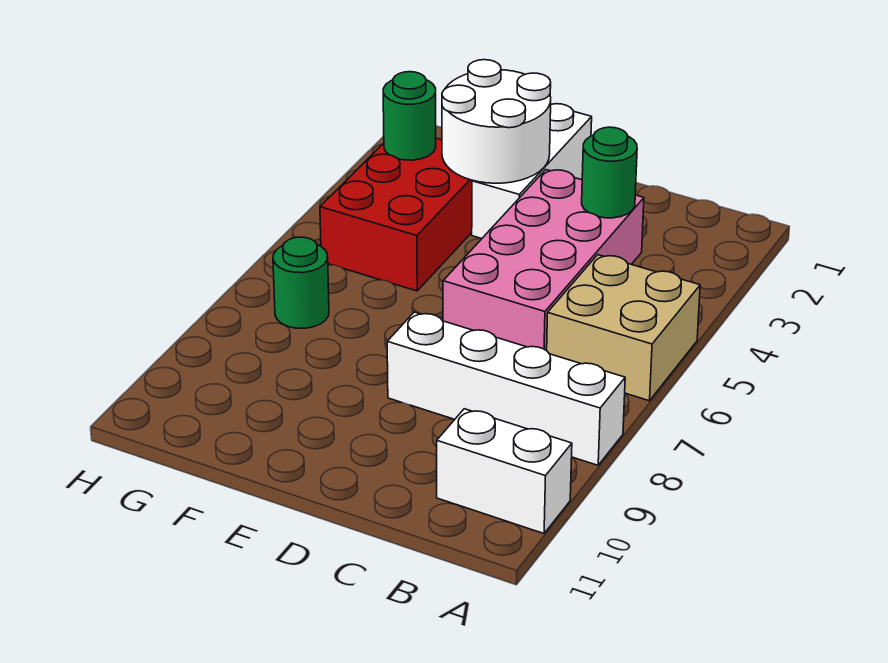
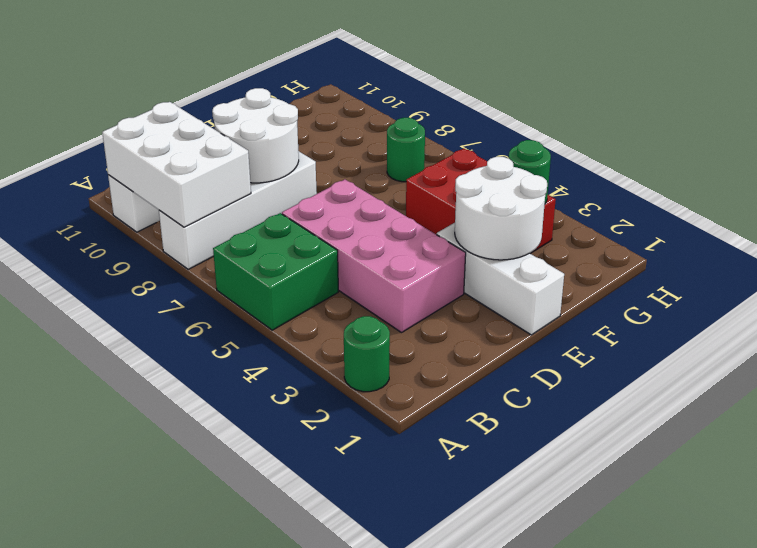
tan 2x2 brick [547,255,700,401] -> green 2x2 brick [213,213,338,330]
none -> white 2x3 brick [102,102,251,227]
green 1x1 round brick [582,127,637,218] -> green 1x1 round brick moved to [344,316,390,392]
none -> white 2x2 round brick [212,88,299,183]

